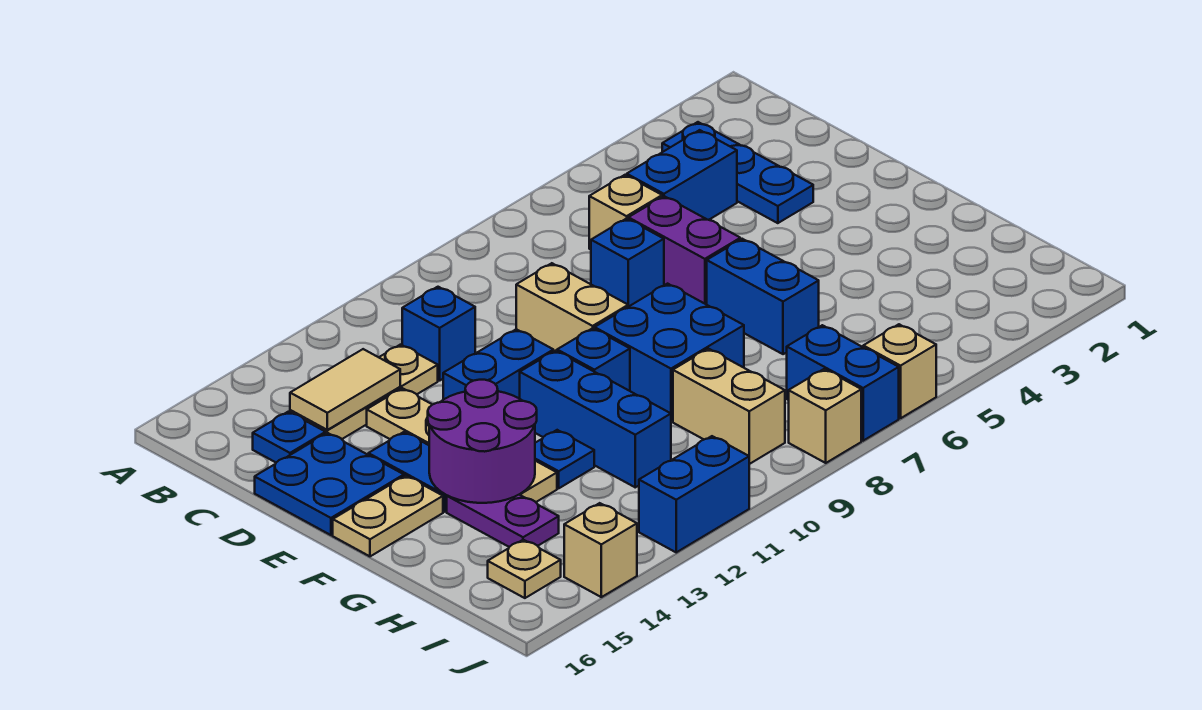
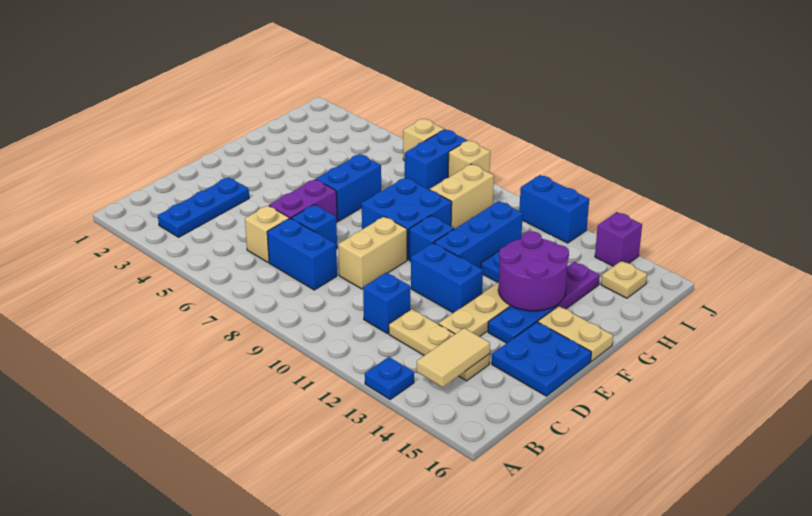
blue 1x2 brick [627,130,737,220] -> blue 1x2 brick moved to [267,218,337,290]
tan 1x2 tile [290,349,400,430] -> tan 1x2 tile turned to [417,328,490,387]
blue 1x1 plate [253,412,326,462] -> blue 1x1 plate moved to [365,357,414,400]
tan 1x1 brick [564,503,637,597] -> purple 1x1 brick [595,212,642,266]

